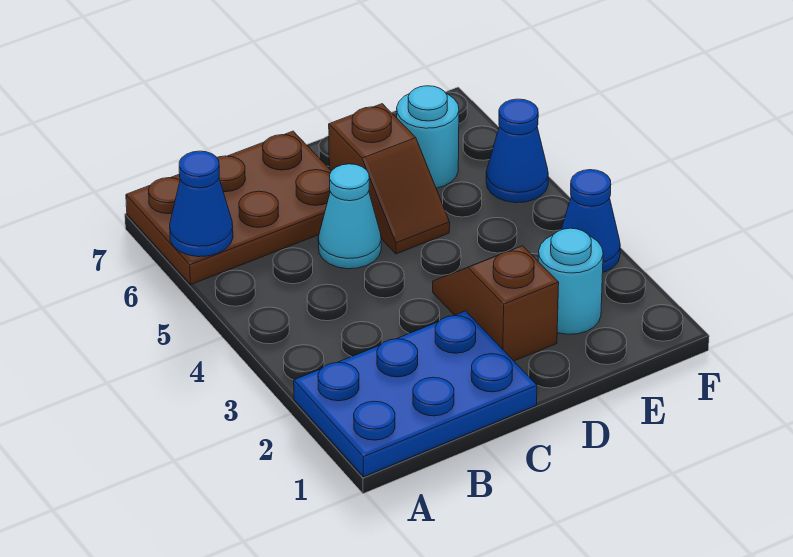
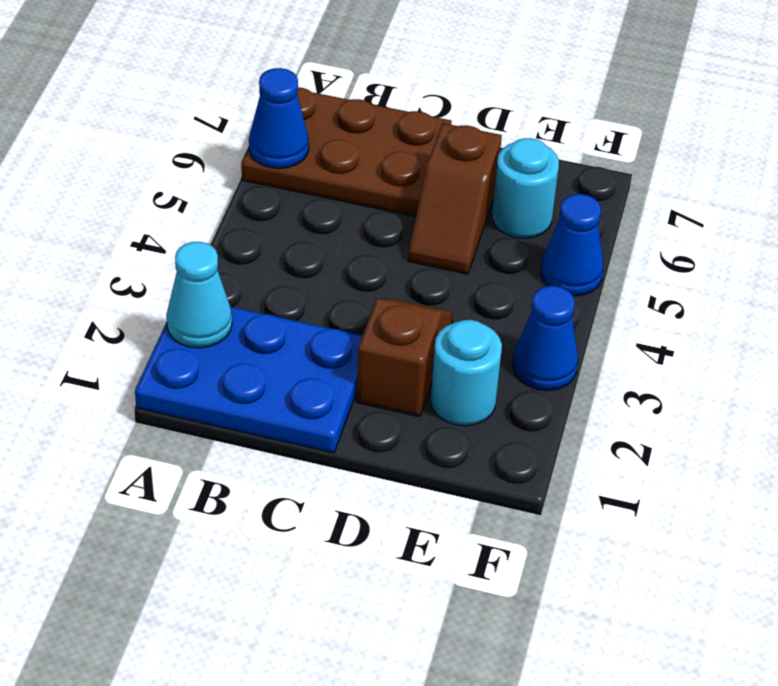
cyan 1x1 cone [318,164,381,269] -> cyan 1x1 cone moved to [166,242,232,348]

